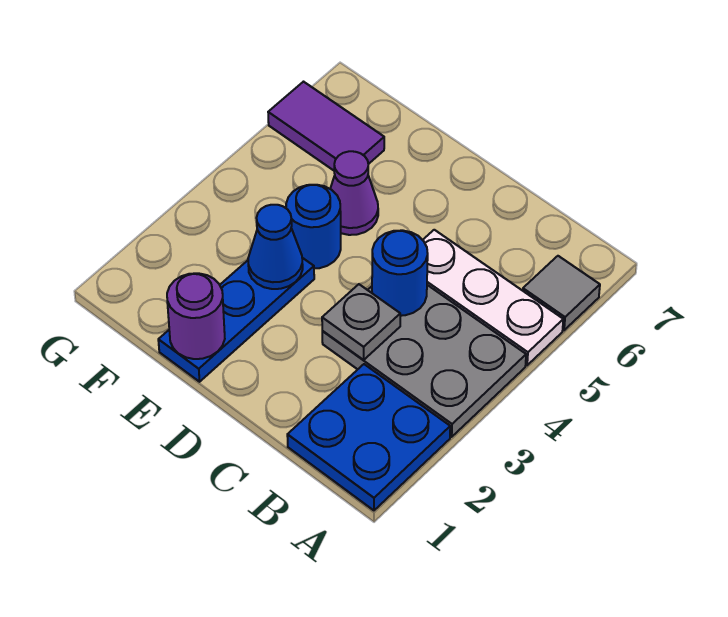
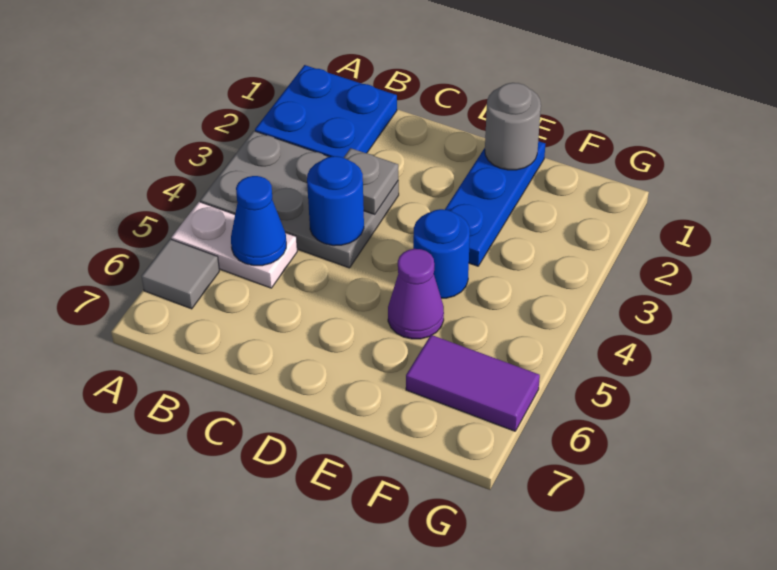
white 1x3 plate [423,230,563,365] -> white 1x2 plate [171,202,297,288]
purple 1x1 round brick [167,273,225,359] -> grey 1x1 round brick [485,83,541,170]
blue 1x1 cone [248,205,303,289] -> blue 1x1 cone moved to [231,176,286,266]

